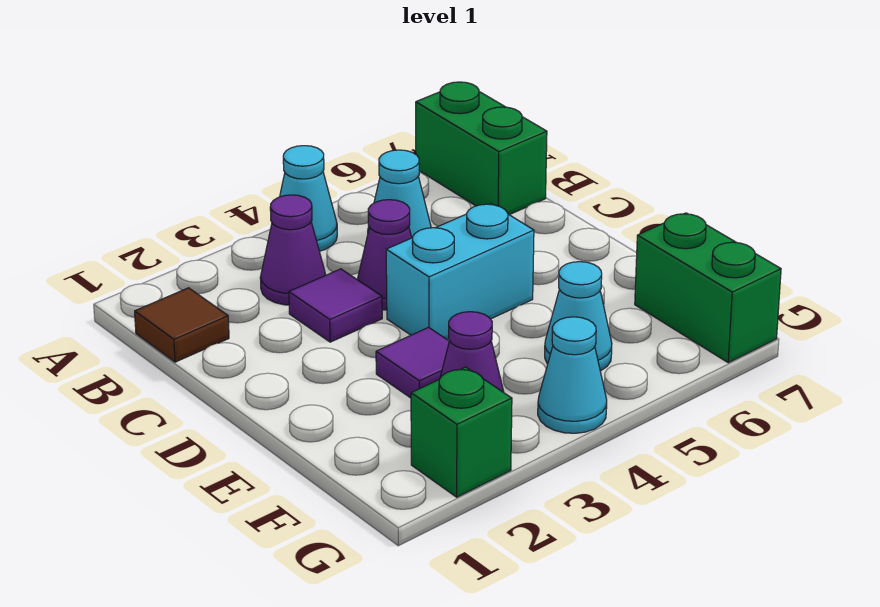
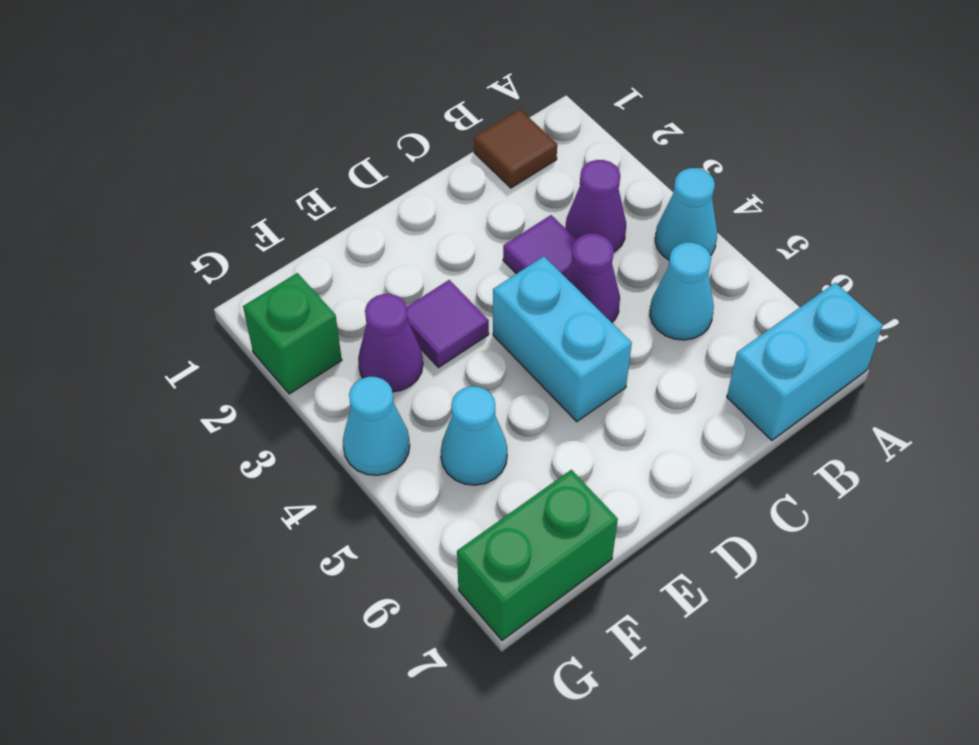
green 1x2 brick [416,82,547,215] -> cyan 1x2 brick [727,283,883,440]

